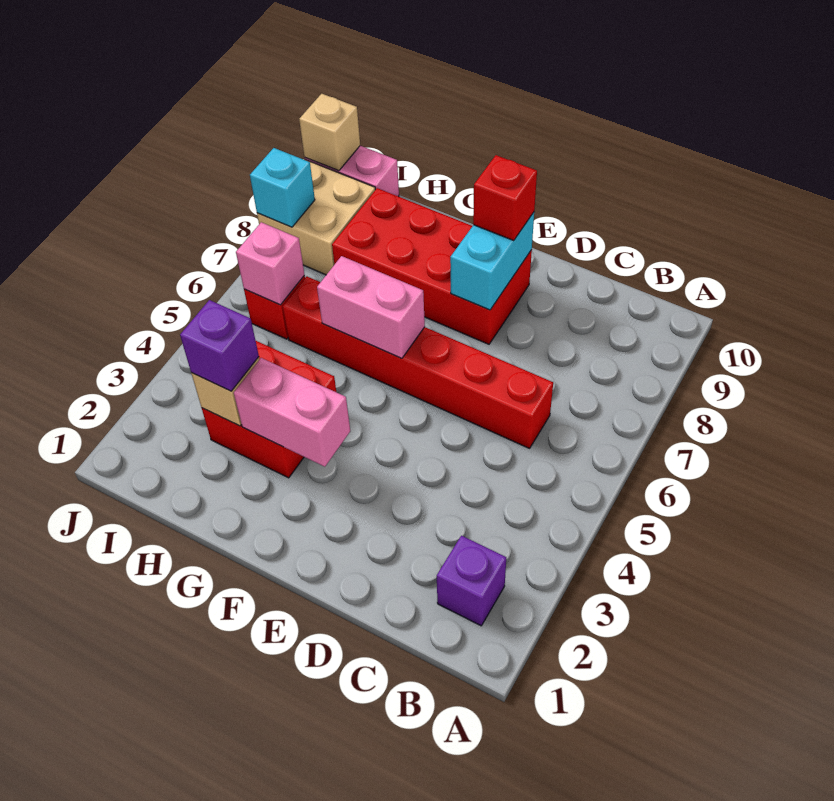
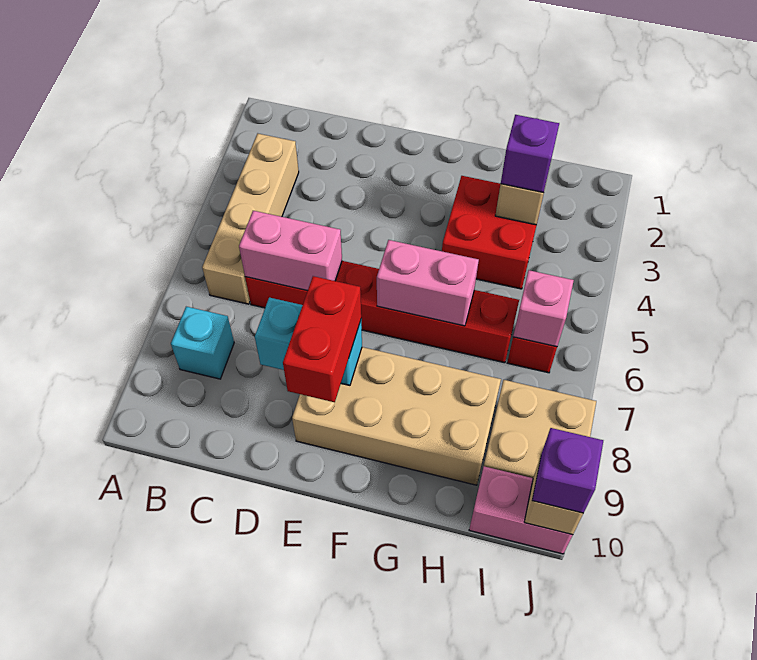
purple 1x1 brick [437,536,506,626] -> purple 1x1 brick moved to [532,428,603,513]
none -> tan 1x4 brick [202,133,299,304]
red 2x4 brick [332,188,532,344] -> tan 2x4 brick [292,347,501,485]
cyan 1x2 brick [450,212,534,310] -> cyan 1x2 brick turned to [255,298,362,385]
red 1x1 brick [473,155,537,240] -> red 1x2 brick [283,276,361,402]
pink 1x2 brick [234,358,350,467] -> pink 1x2 brick moved to [239,211,342,291]
cyan 1x1 brick [250,148,315,227] -> cyan 1x1 brick moved to [171,307,234,379]

